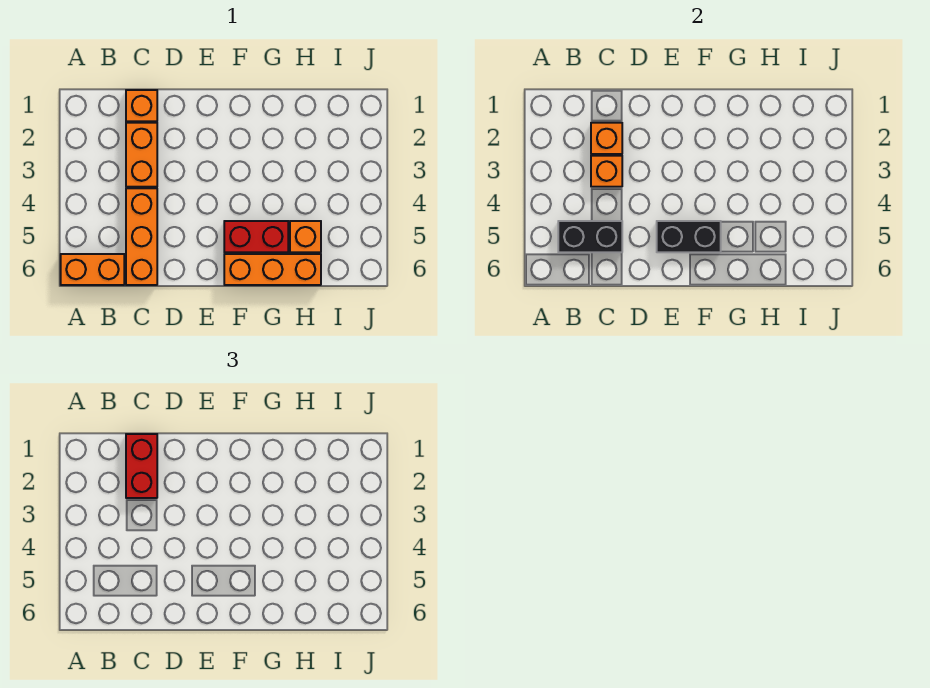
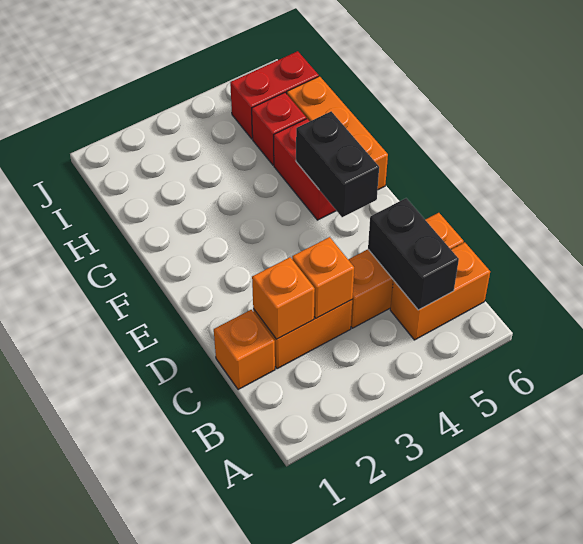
orange 1x2 brick [61,254,124,285] -> orange 1x2 brick turned to [390,242,490,340]
red 1x2 brick [126,434,157,498] -> red 1x2 brick moved to [230,51,319,139]
orange 1x1 brick [290,221,321,252] -> red 1x1 brick [252,93,306,165]

